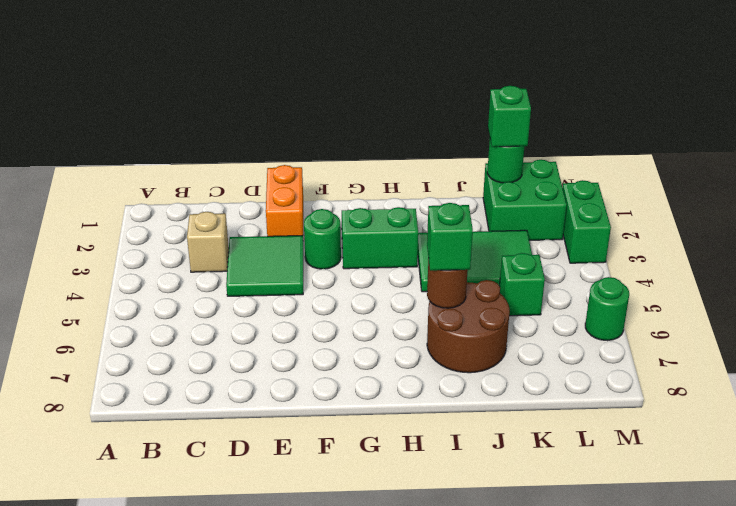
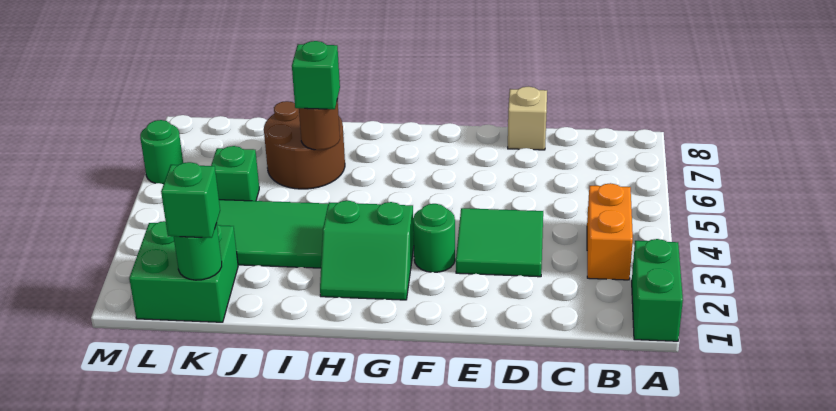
tan 1x1 brick [187,212,229,272] -> tan 1x1 brick moved to [508,87,547,150]
orange 1x2 brick [266,165,303,236] -> orange 1x2 brick moved to [587,183,633,280]
green 1x2 brick [563,180,611,263] -> green 1x2 brick moved to [632,239,683,341]

